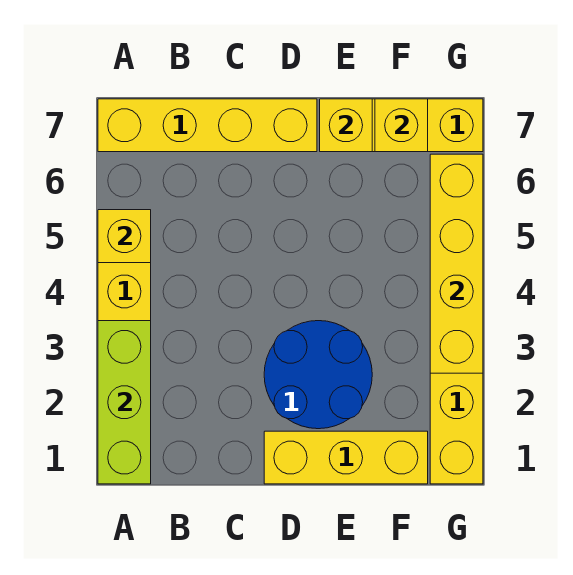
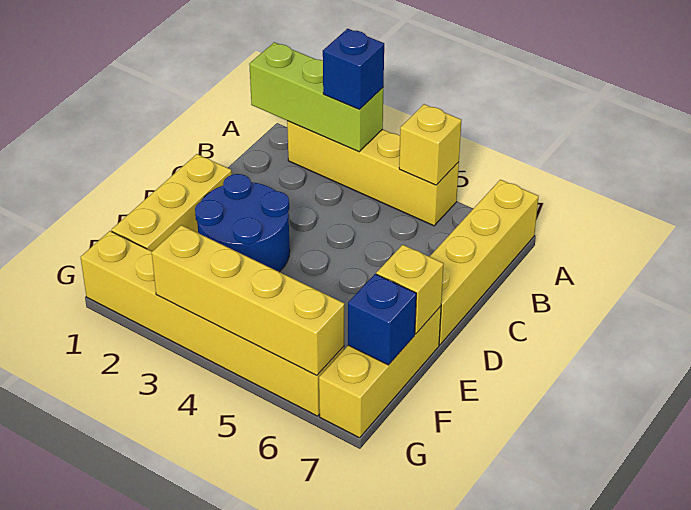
none -> blue 1x1 brick [323,29,384,110]
yellow 1x1 brick [375,99,428,152] -> blue 1x1 brick [348,274,416,365]

